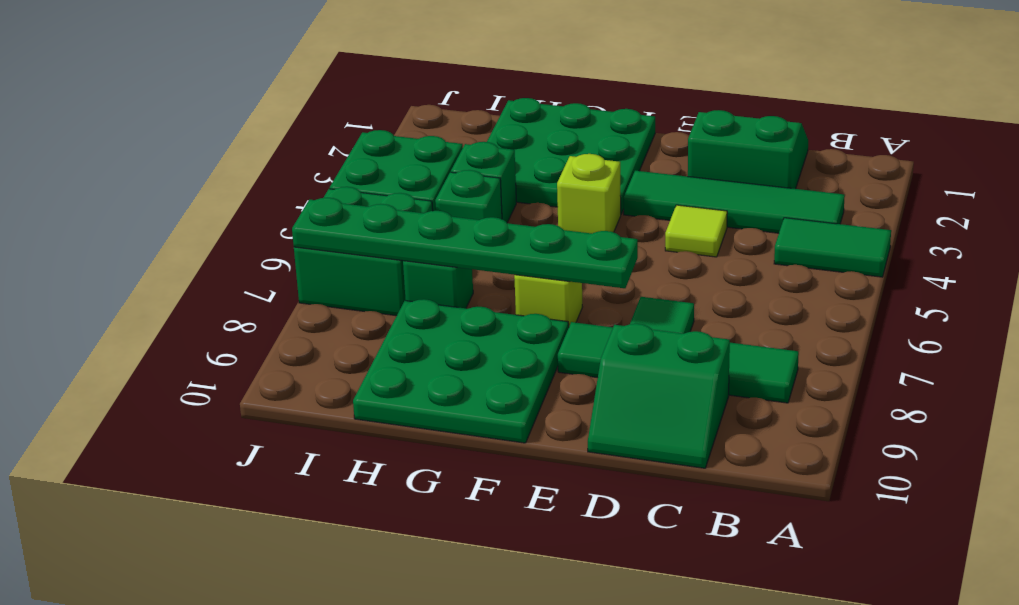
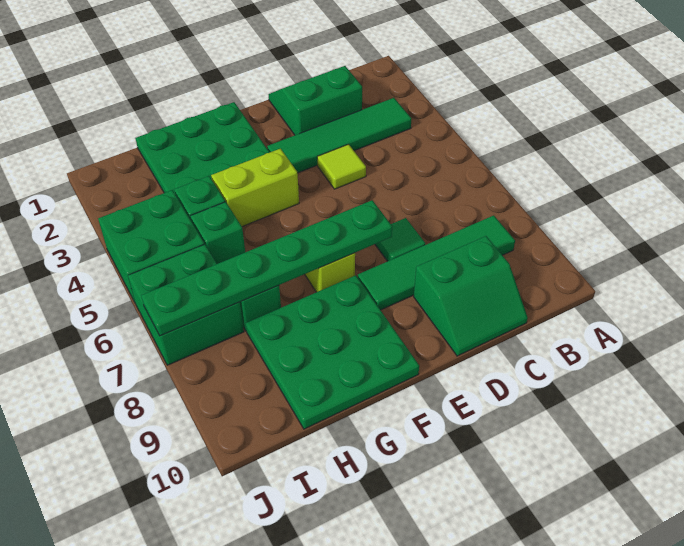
green 1x2 tile [774,218,891,277] -> none
lime 1x1 brick [557,154,621,234] -> lime 1x2 brick [211,149,299,226]

